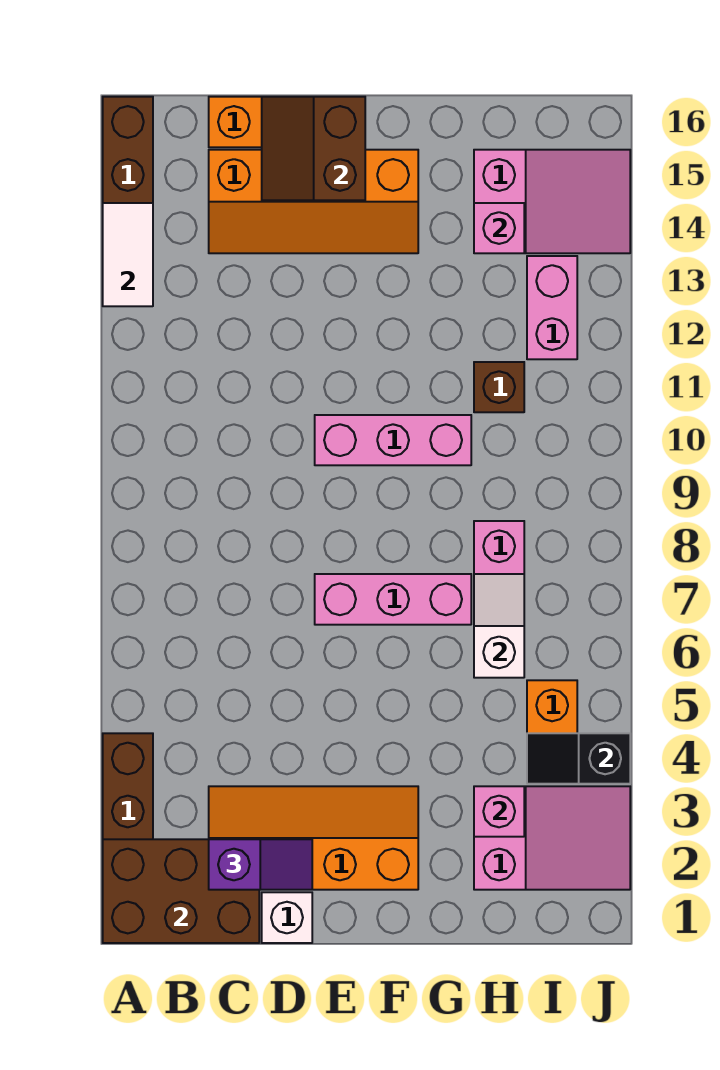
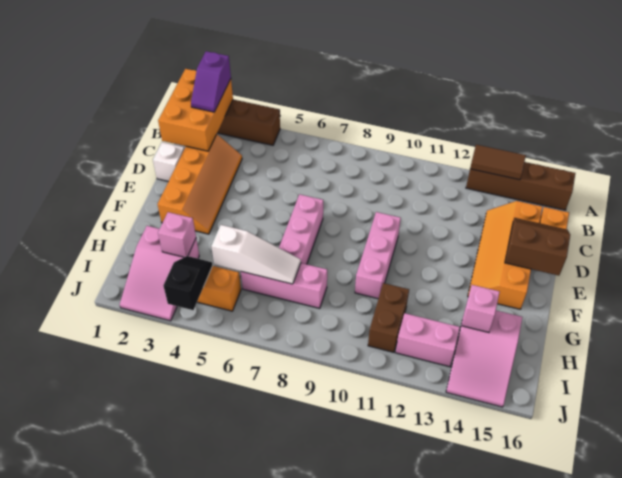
brown 2x3 brick [103,839,259,943] -> orange 2x3 brick [158,69,233,151]
white 1x2 tile [103,203,153,306] -> brown 1x2 tile [470,145,526,180]
purple 1x2 slope [209,839,312,890] -> purple 1x2 slope moved to [191,51,231,112]
white 1x2 slope [474,574,524,678] -> white 1x3 slope [211,225,301,284]
brown 1x1 brick [474,362,524,412] -> brown 1x2 brick [368,283,409,352]

